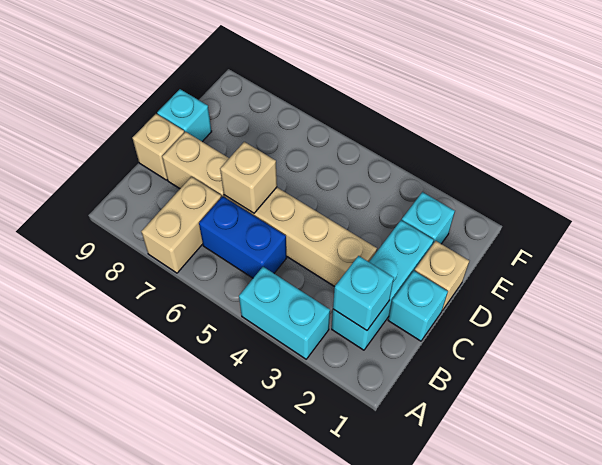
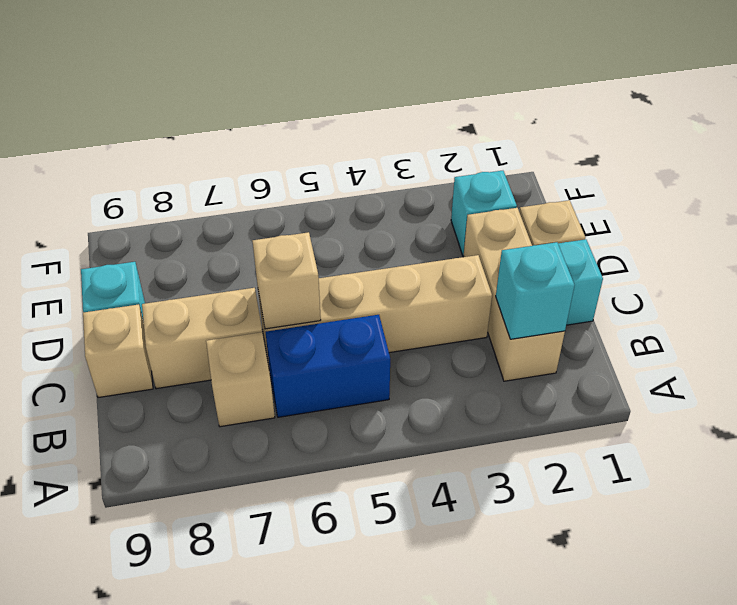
cyan 1x2 brick [239,267,330,359] -> none
tan 1x2 brick [141,177,221,273] -> tan 1x1 brick [206,332,275,427]
cyan 1x3 brick [332,220,434,350] -> tan 1x3 brick [463,208,565,381]

